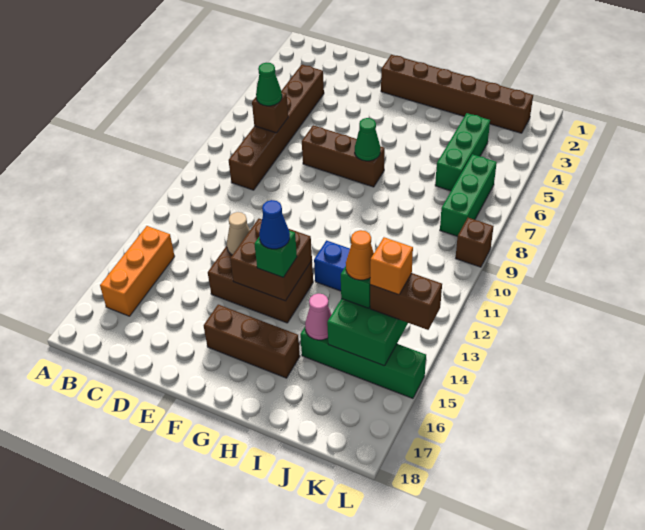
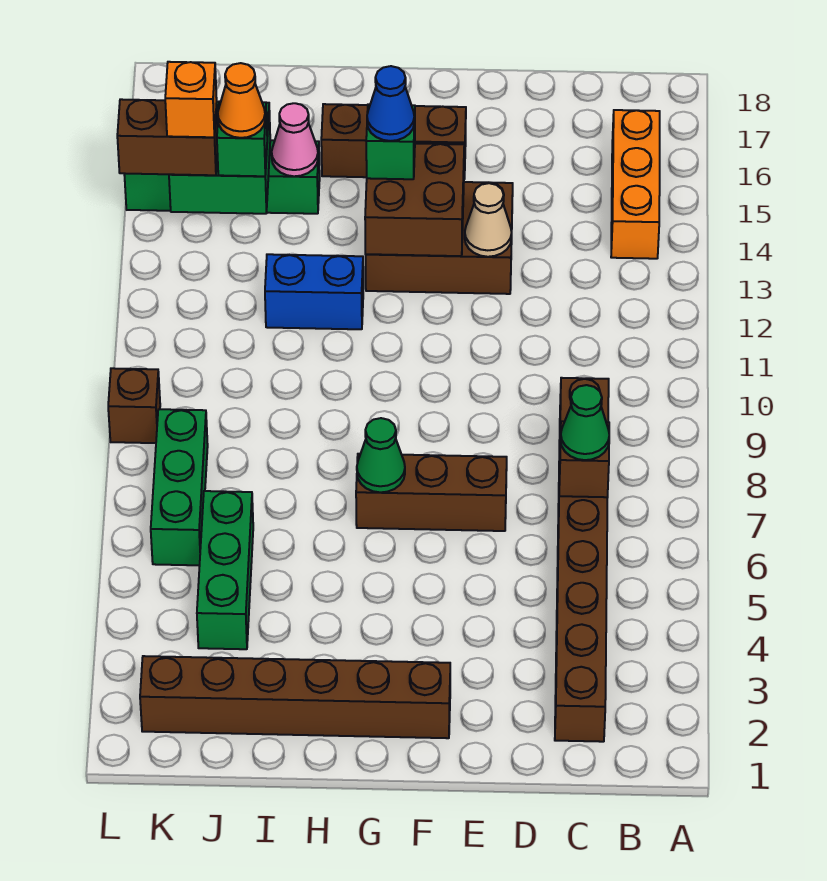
brown 1x6 brick [229,65,324,190] -> brown 1x8 brick [555,378,609,742]

